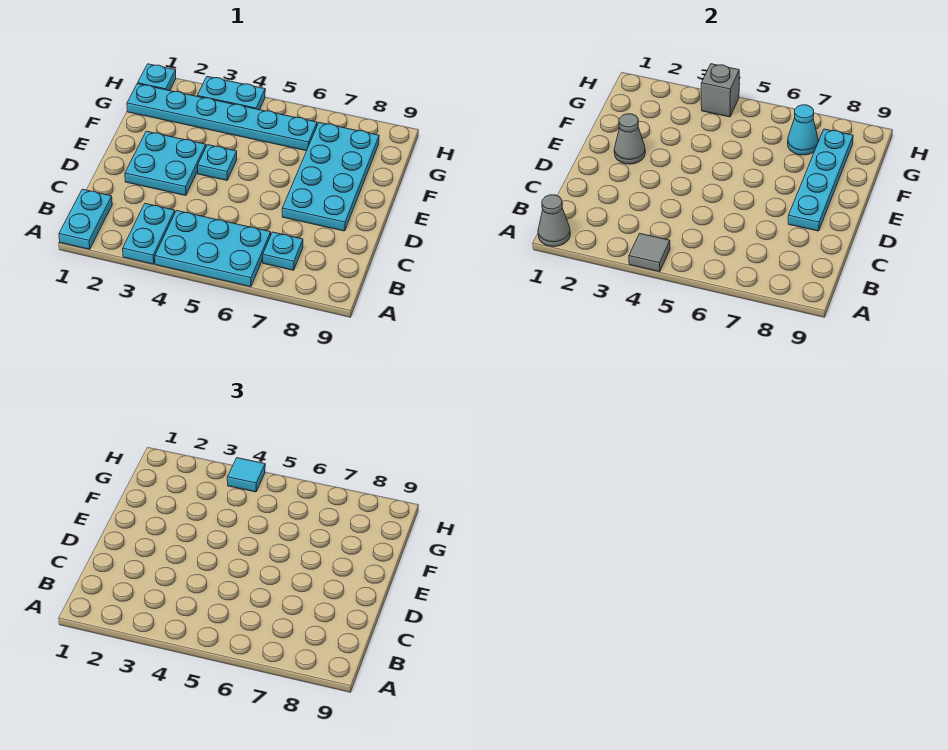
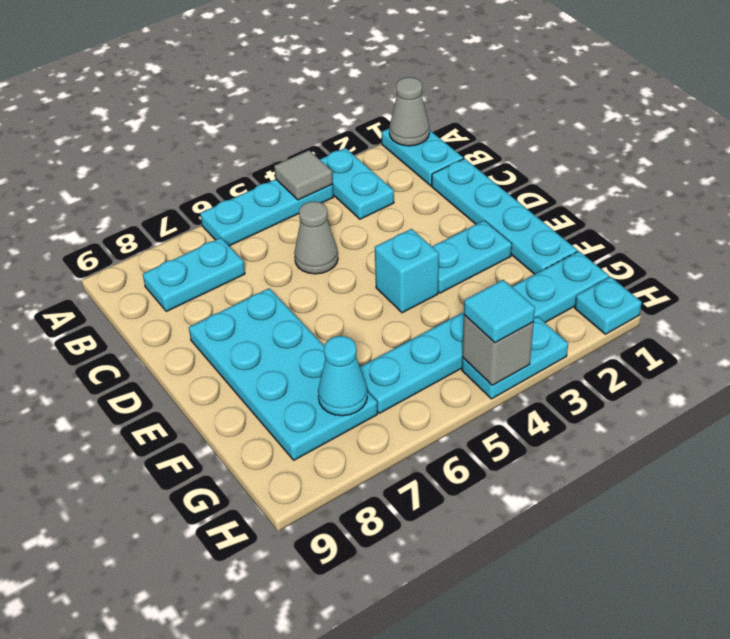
cyan 2x3 plate [155,211,271,287] -> cyan 1x3 plate [200,179,333,246]
cyan 1x1 plate [263,232,303,270] -> cyan 1x2 plate [143,238,245,311]
cyan 2x2 plate [125,131,206,196] -> cyan 1x2 plate [432,220,512,293]
cyan 1x4 plate [788,129,853,231] -> cyan 1x4 plate moved to [432,159,577,274]
grey 1x1 cone [614,114,645,164] -> grey 1x1 cone moved to [294,201,338,274]
cyan 1x1 plate [198,145,237,180] -> cyan 1x1 brick [375,229,439,313]

